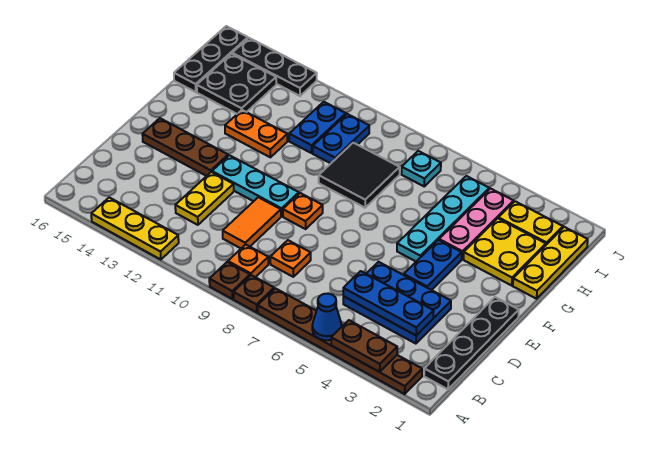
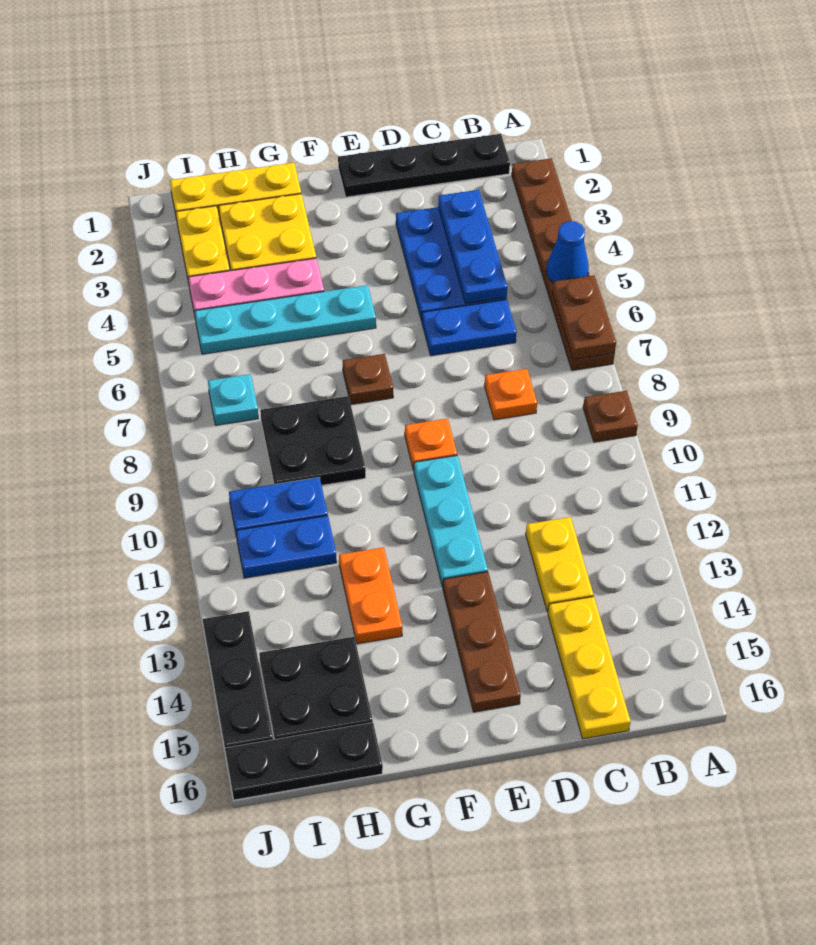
brown 1x2 plate [331,320,397,372] -> brown 1x2 plate moved to [552,275,616,360]
brown 1x1 plate [233,275,274,312] -> brown 1x1 plate moved to [343,354,393,405]
yellow 1x3 plate [91,197,179,260] -> yellow 1x3 plate moved to [548,597,631,739]
orange 1x1 plate [228,244,268,277] -> none
orange 1x2 tile [223,197,281,248] -> none
yellow 1x2 plate [175,172,234,225] -> yellow 1x2 plate turned to [526,517,593,612]
blue 1x2 plate [404,240,462,290] -> blue 1x2 plate moved to [422,300,517,356]
black 2x2 tile [319,143,400,208] -> black 2x2 plate [260,396,366,485]

